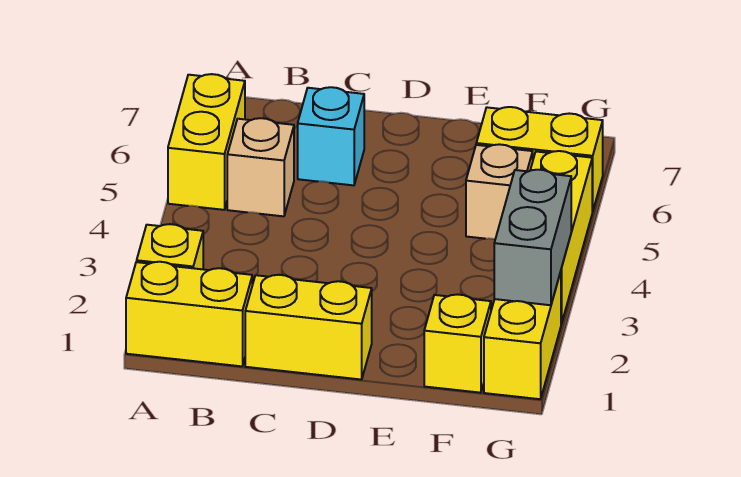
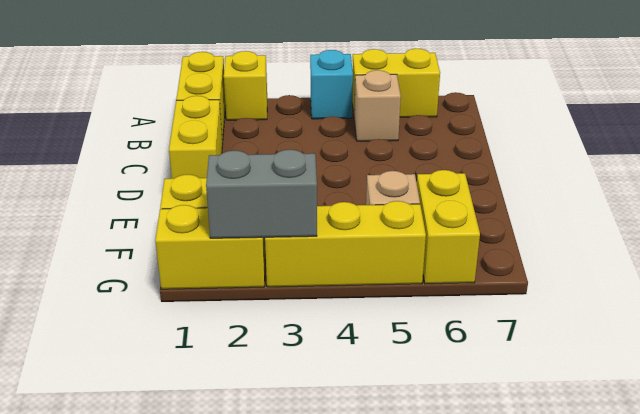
cyan 1x1 brick [298,87,364,185] -> cyan 1x1 brick moved to [310,50,353,119]

